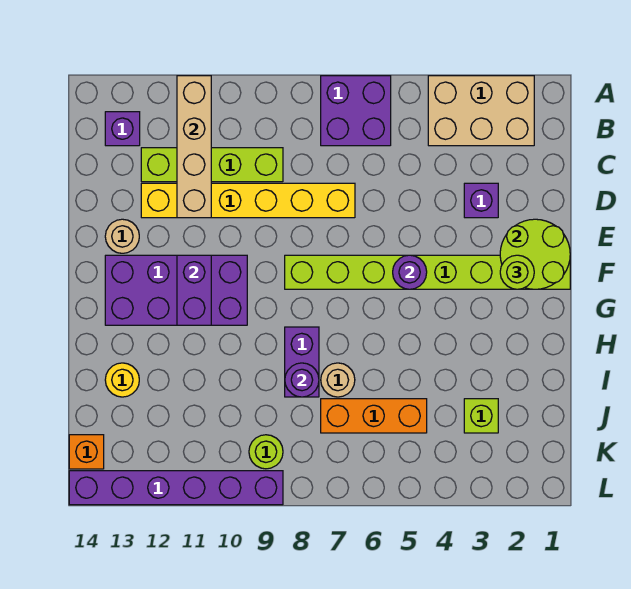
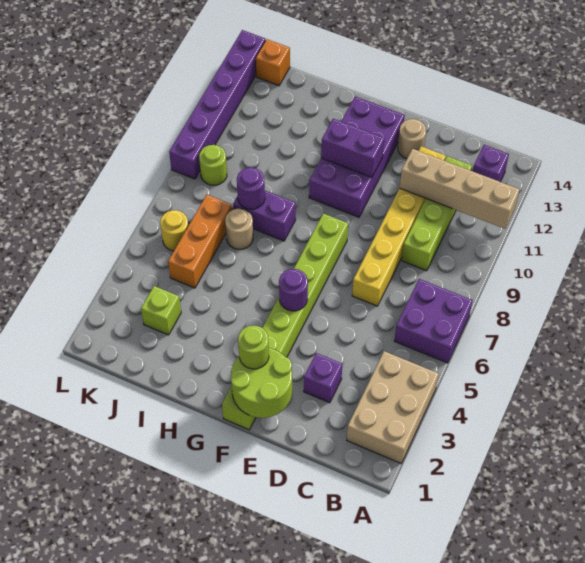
yellow 1x1 round brick [105,363,139,397] -> yellow 1x1 round brick moved to [160,210,188,251]

